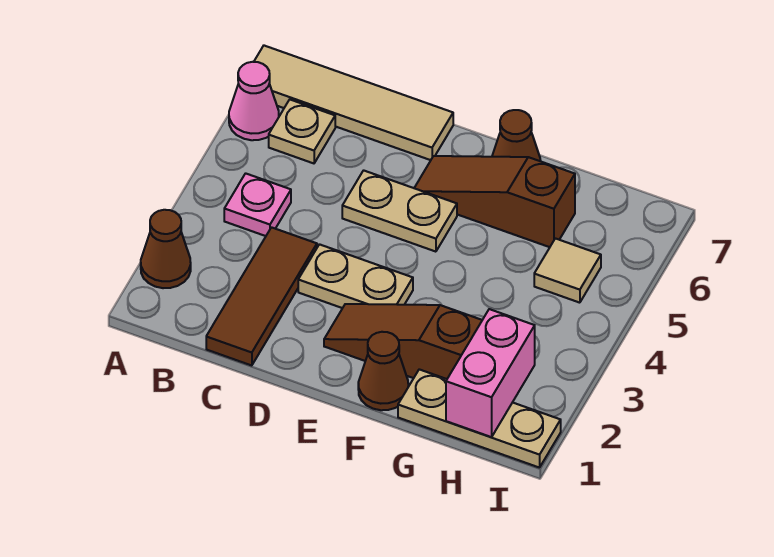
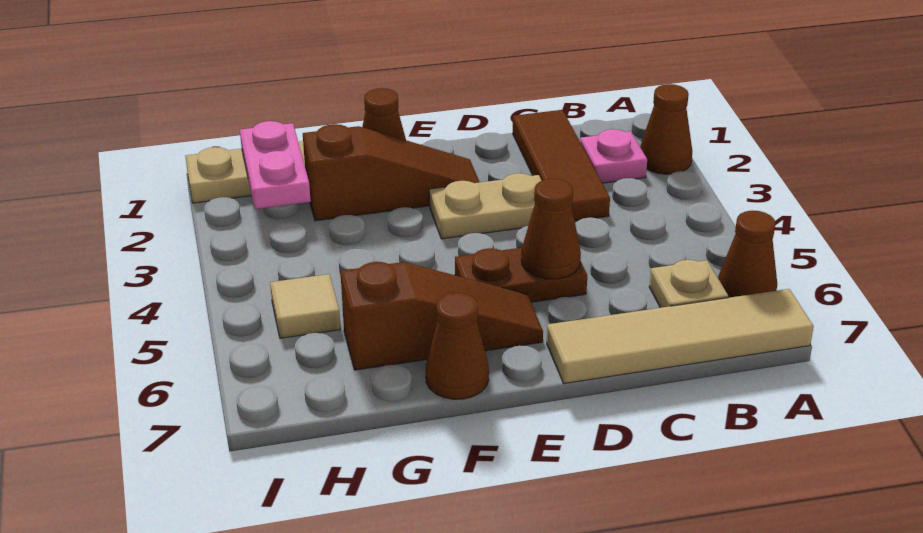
pink 1x1 cone [229,62,279,140] -> brown 1x1 cone [718,211,777,298]
pink 1x1 plate [224,173,291,236] -> pink 1x1 plate moved to [580,129,647,183]
tan 1x2 plate [342,170,457,252] -> brown 1x2 plate [455,248,587,302]
none -> brown 1x1 cone [521,179,581,279]
pink 1x2 brick [446,309,535,437] -> pink 1x2 plate [240,121,311,209]

